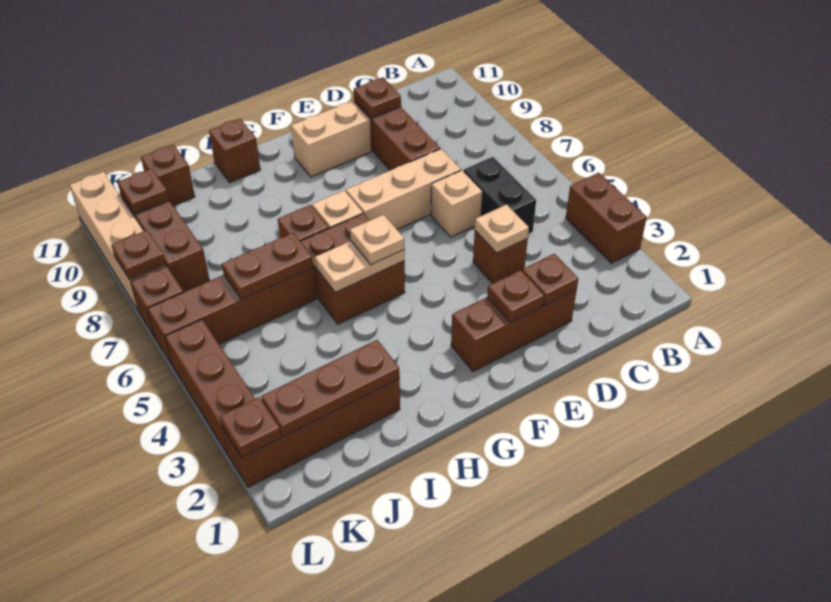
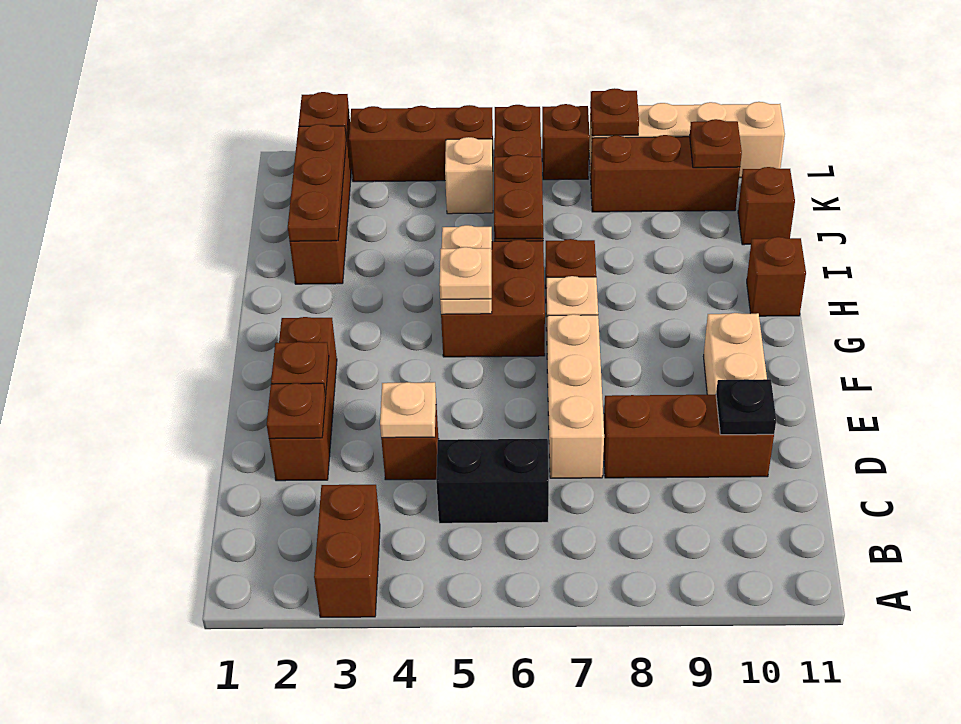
brown 1x2 brick [566,173,647,263] -> brown 1x2 brick turned to [314,485,380,617]
tan 1x1 brick [431,170,482,237] -> tan 1x1 brick moved to [445,137,493,214]
brown 1x1 plate [354,77,401,118] -> black 1x1 plate [716,379,776,435]

